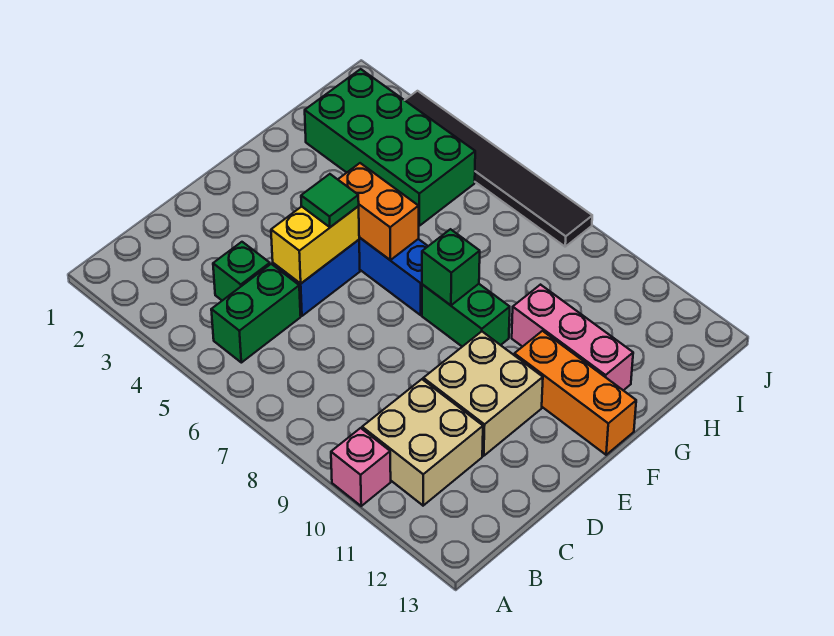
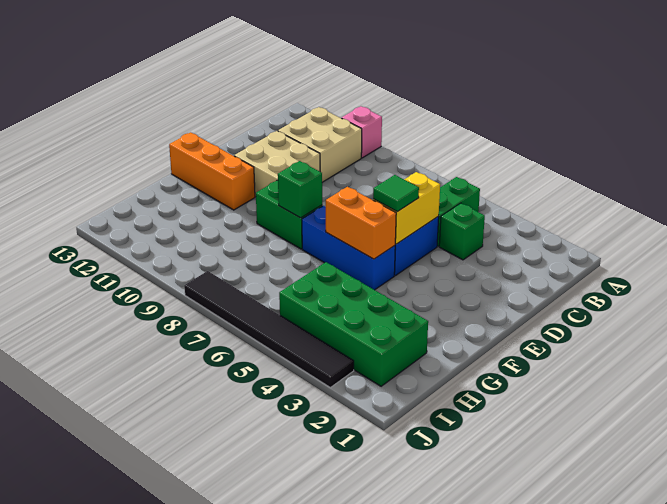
pink 1x3 brick [512,285,633,390] -> none

